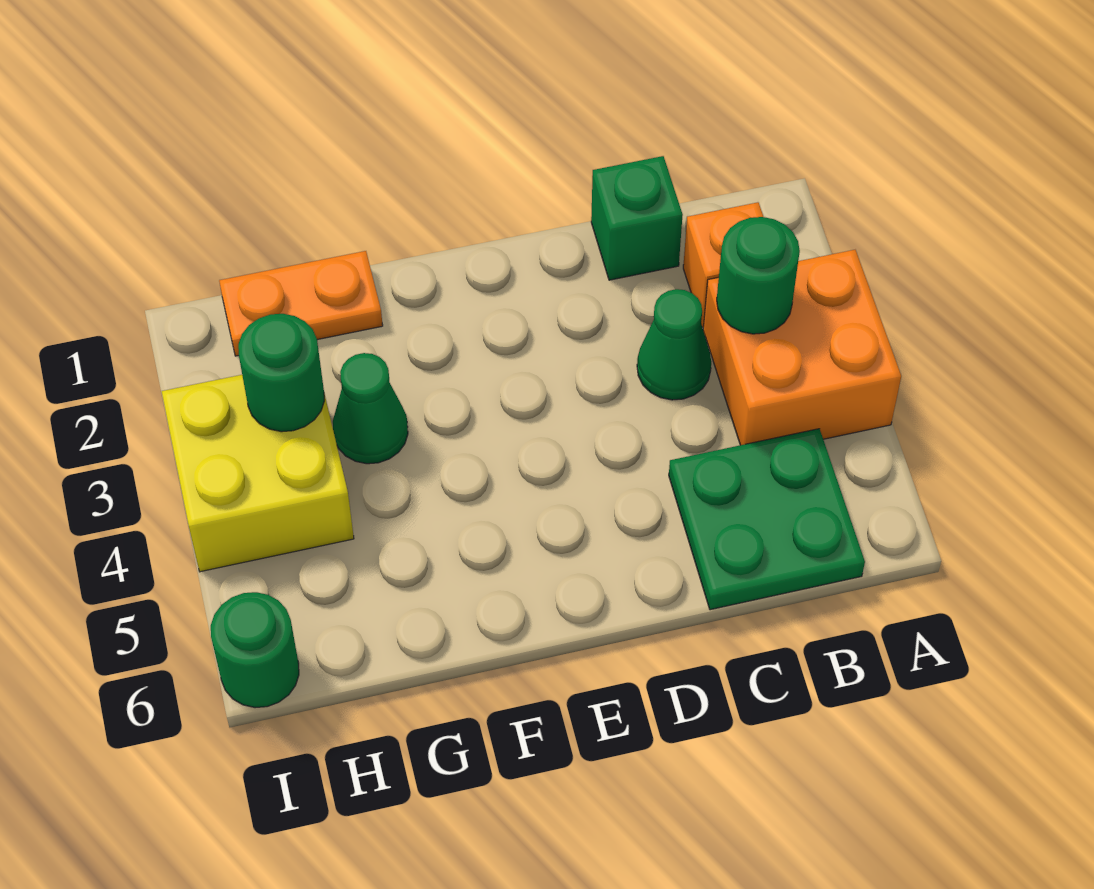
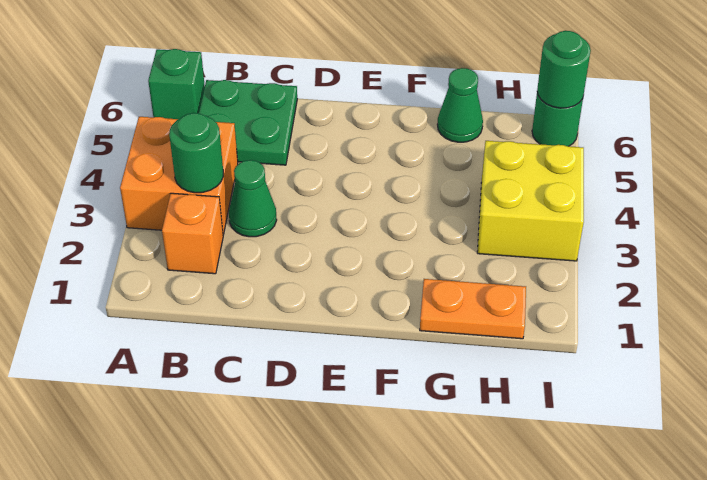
green 1x1 brick [591,156,683,280] -> green 1x1 brick moved to [148,49,205,119]
green 1x1 cone [333,353,408,464] -> green 1x1 cone moved to [437,68,483,142]
green 1x1 round brick [238,314,324,432] -> green 1x1 round brick moved to [537,31,591,108]

